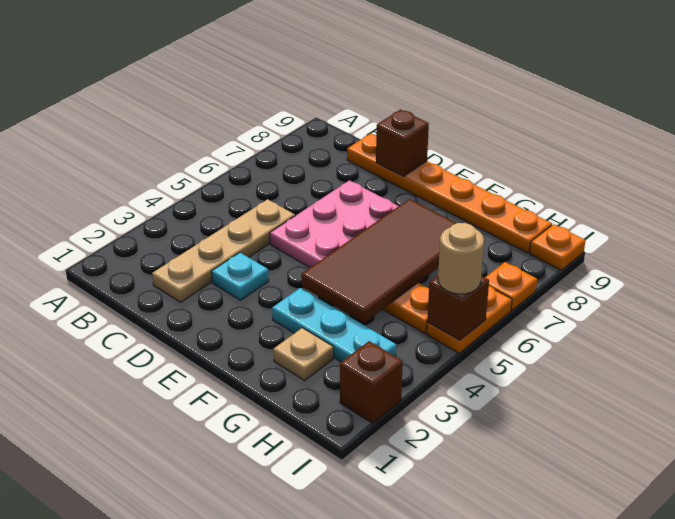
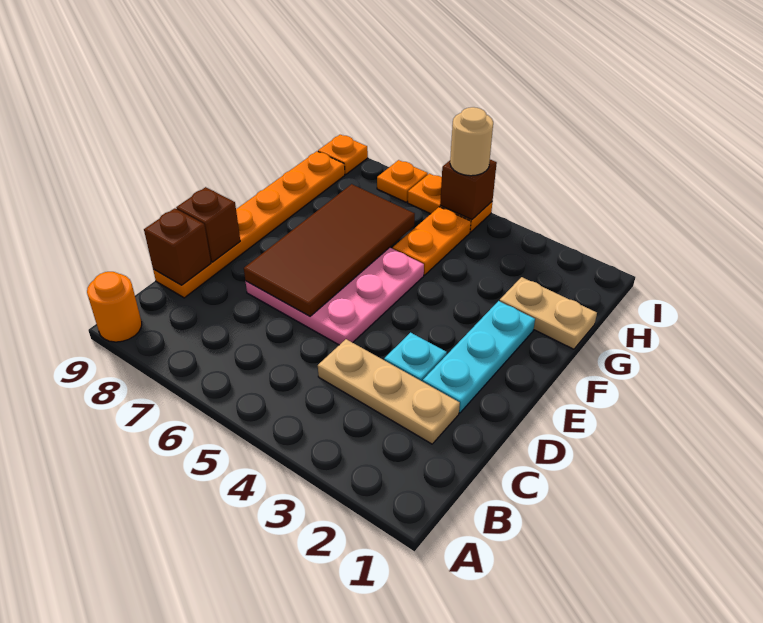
none -> orange 1x1 round brick [87,272,142,342]
tan 1x4 plate [152,199,295,302] -> tan 1x3 plate [318,339,460,444]
cyan 1x3 plate [272,288,396,362] -> cyan 1x3 plate moved to [423,301,535,413]
brown 2x4 tile [301,199,456,323] -> brown 2x4 tile turned to [244,184,415,316]
tan 1x1 plate [273,328,333,381] -> tan 1x2 plate [500,277,597,349]
brown 1x1 brick [340,341,403,423] -> brown 1x1 brick moved to [144,208,211,285]

